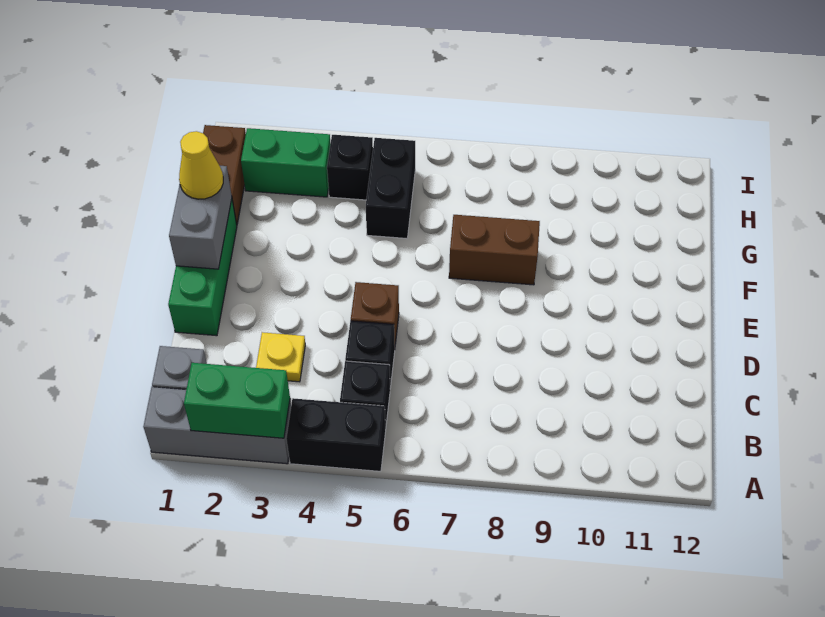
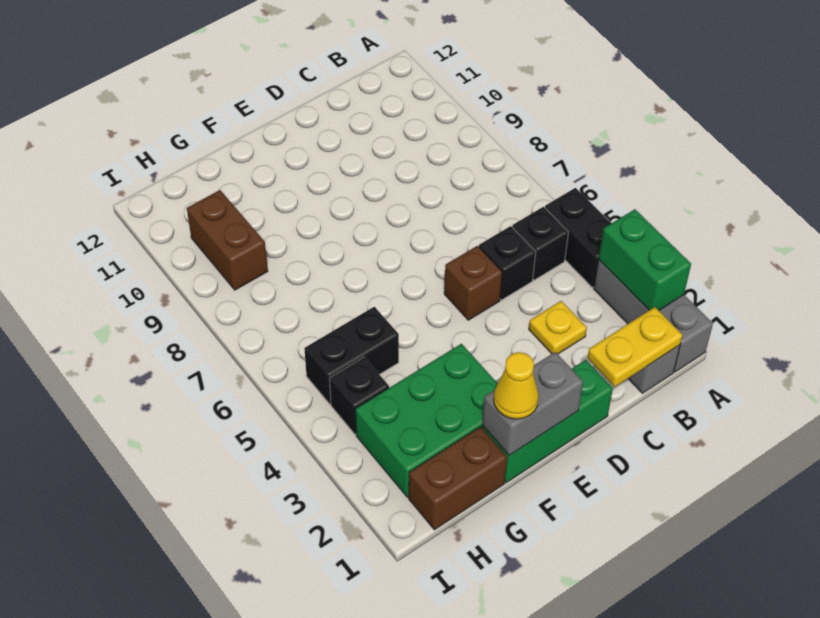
none -> yellow 1x2 plate [588,307,683,387]
brown 1x2 brick [449,215,540,285] -> brown 1x2 brick moved to [187,190,268,290]
green 1x2 brick [241,128,331,197] -> green 2x3 brick [355,344,498,497]

